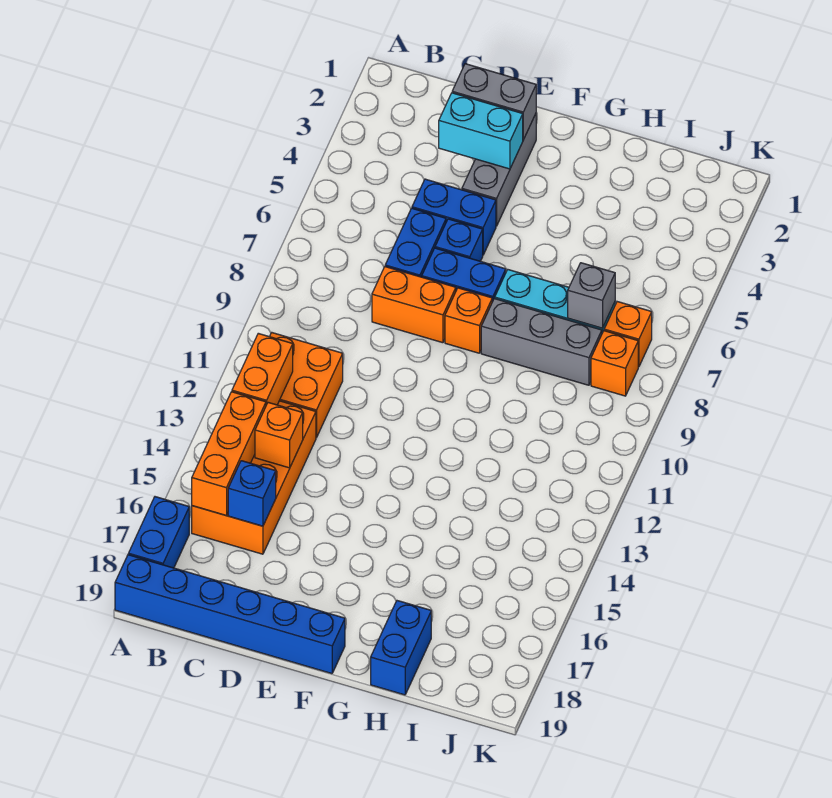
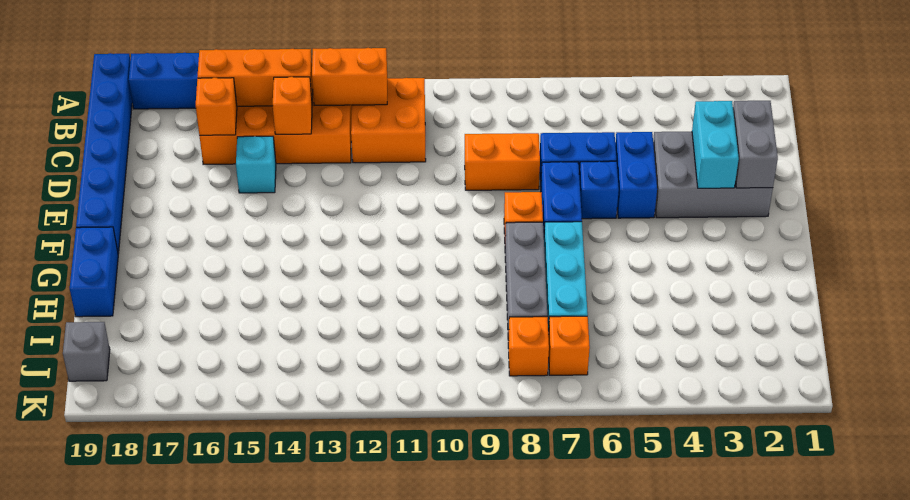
blue 1x1 brick [228,461,276,526] -> orange 1x1 brick [196,78,237,135]
orange 1x2 brick [372,267,456,343] -> orange 1x2 brick turned to [465,133,540,190]
none -> cyan 1x1 brick [236,136,276,193]
grey 1x3 brick [462,114,536,226] -> grey 2x3 brick [653,132,773,218]
blue 1x2 brick [371,601,431,695] -> blue 1x2 brick turned to [70,227,118,317]
grey 1x1 brick [568,263,615,328] -> grey 1x1 brick moved to [63,322,110,381]

